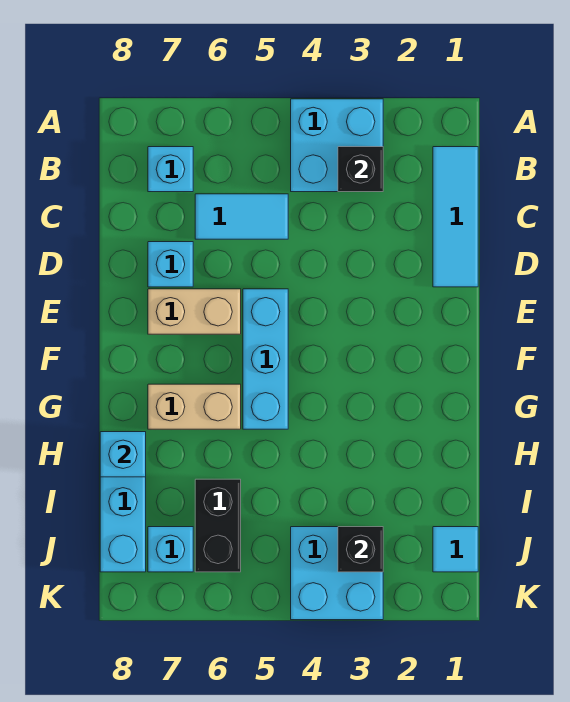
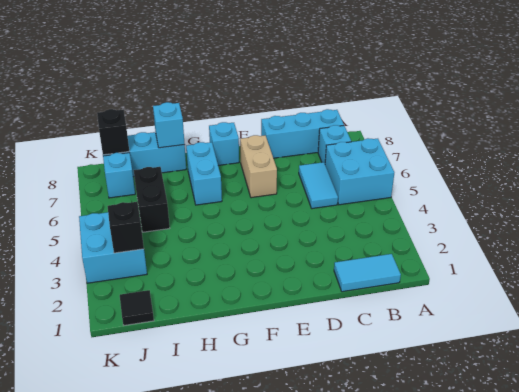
cyan 2x2 brick [291,99,383,192] -> cyan 2x2 brick moved to [325,138,394,205]
cyan 1x3 tile [433,147,478,287] -> cyan 1x2 tile [334,254,401,292]
black 1x1 brick [338,147,383,192] -> black 1x1 brick moved to [97,109,129,155]
cyan 1x1 brick [148,242,193,287] -> cyan 1x1 brick moved to [209,122,239,165]
cyan 1x3 brick [243,289,288,429] -> cyan 1x3 brick moved to [261,109,344,158]
tan 1x2 brick [148,384,241,429] -> cyan 1x2 brick [186,142,222,205]
black 1x2 brick [195,479,241,572] -> black 1x2 brick turned to [134,167,170,232]
cyan 1x1 tile [433,527,478,572] -> black 1x1 tile [120,290,154,325]

